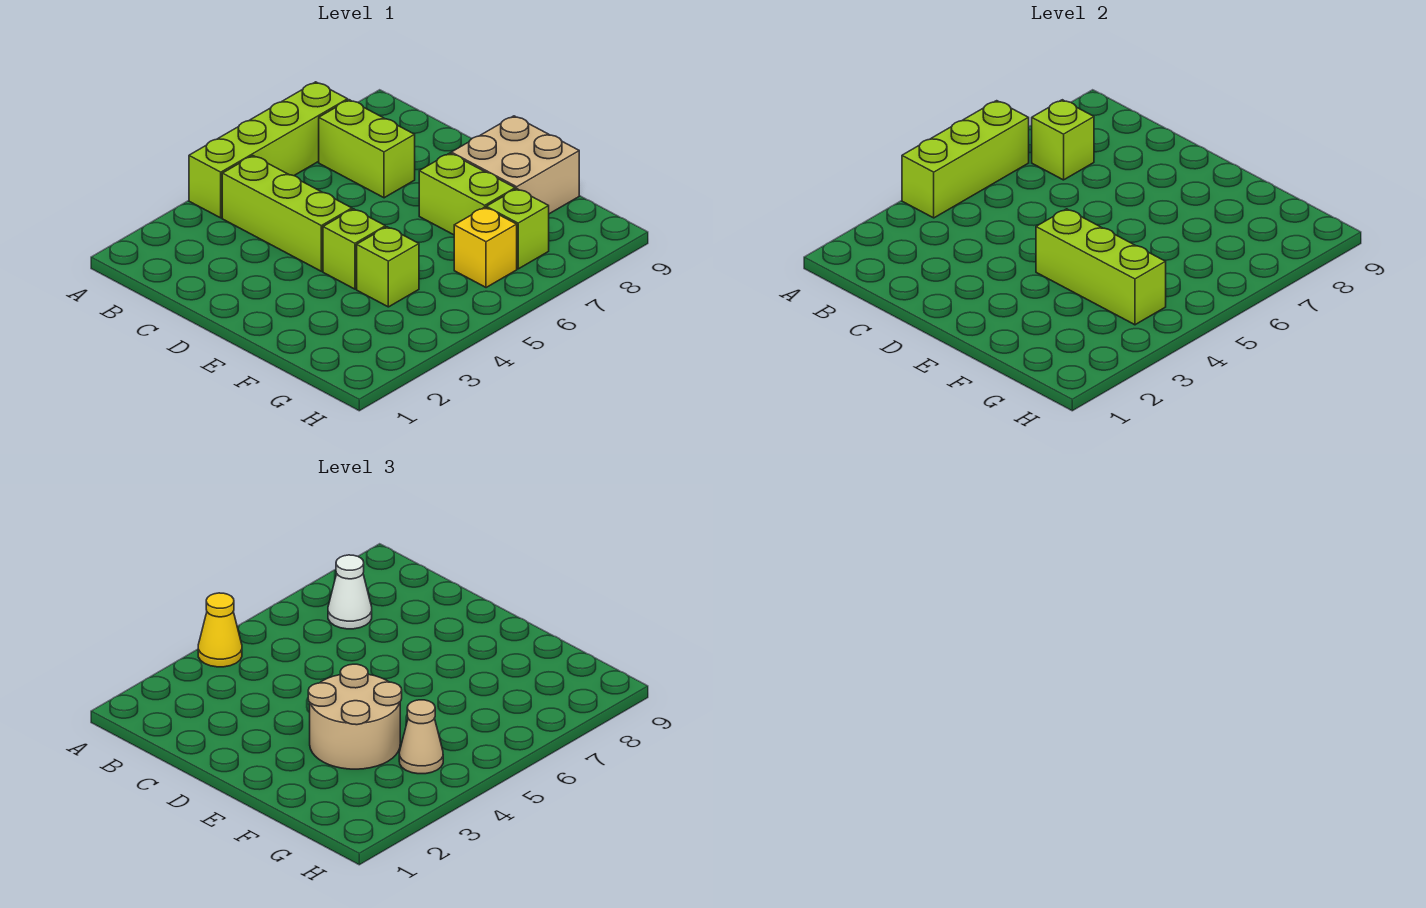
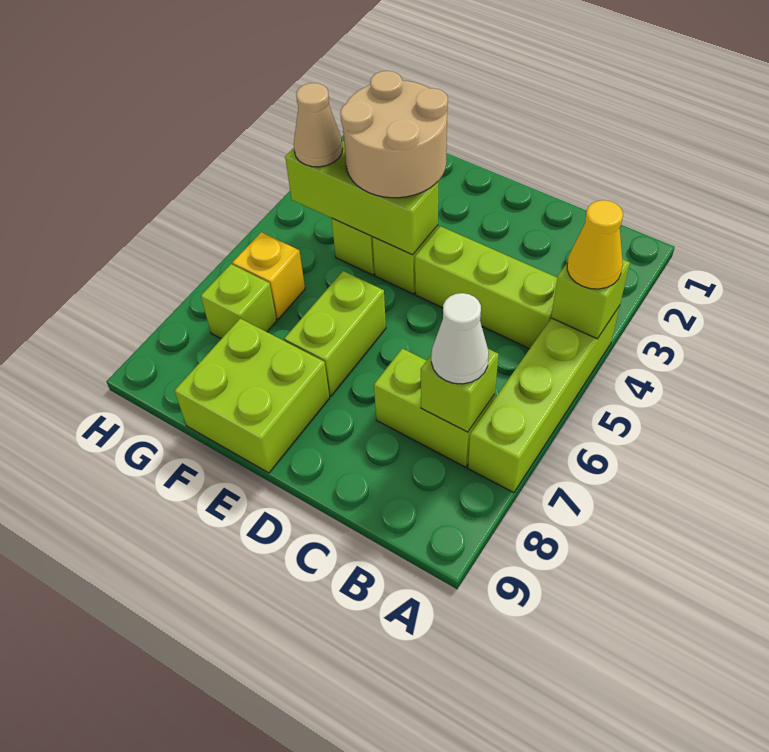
lime 1x3 brick [902,101,1029,218] -> lime 1x1 brick [551,259,630,339]
lime 1x2 brick [419,153,515,235] -> lime 1x2 brick turned to [284,271,386,396]
tan 2x2 brick [451,116,579,214] -> lime 2x2 brick [175,319,329,473]

